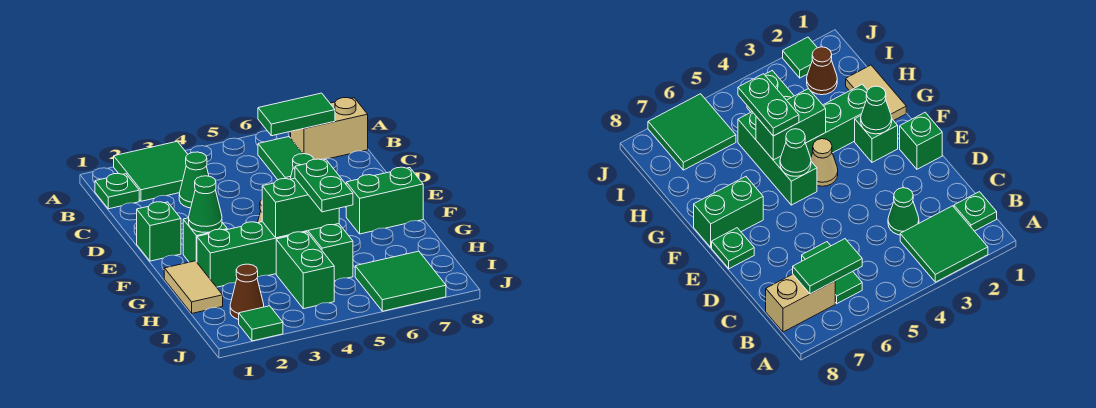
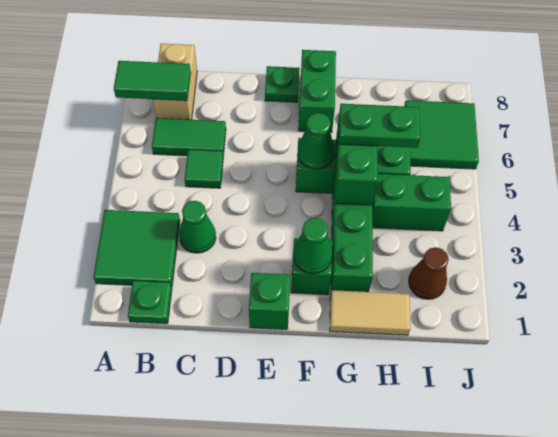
green 1x2 tile [258,93,335,136] -> green 1x2 tile turned to [114,61,191,101]
tan 1x1 cone [811,139,838,186] -> none
green 1x1 tile [239,306,283,341] -> green 1x1 tile moved to [184,150,223,188]

